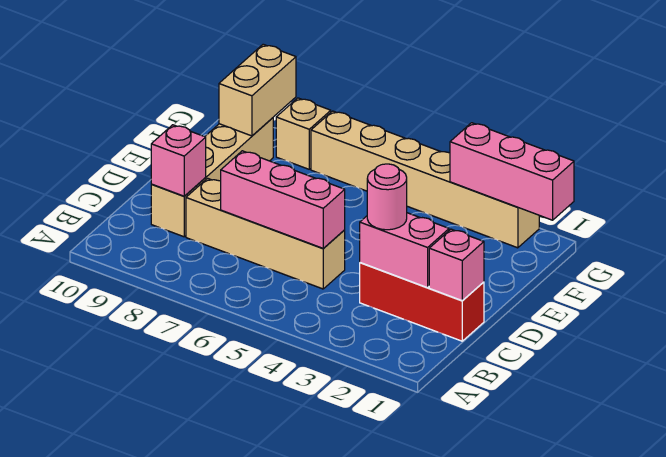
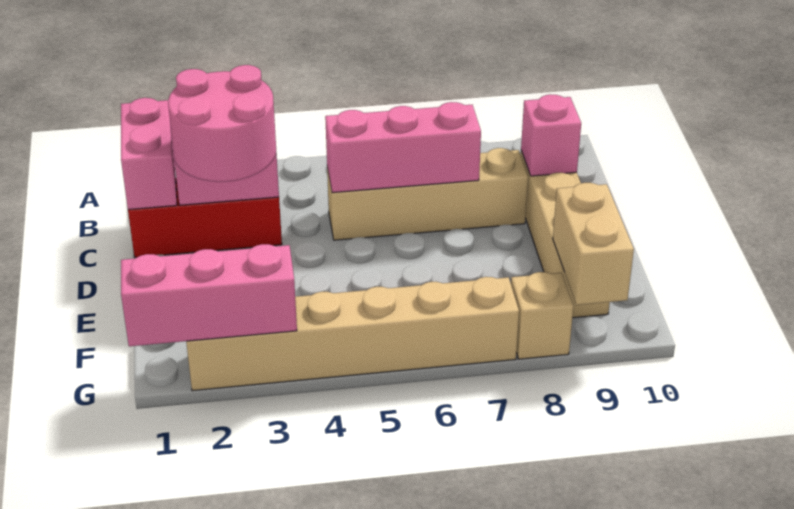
pink 1x1 brick [429,229,484,300] -> pink 1x2 brick [121,98,177,210]
pink 1x1 round brick [367,164,407,230] -> pink 2x2 round brick [168,65,276,182]

